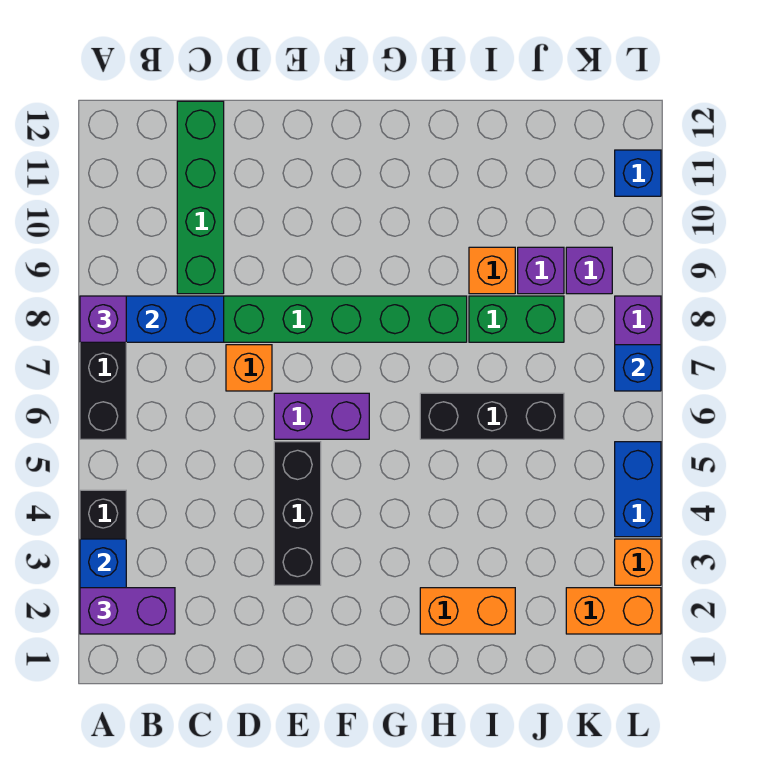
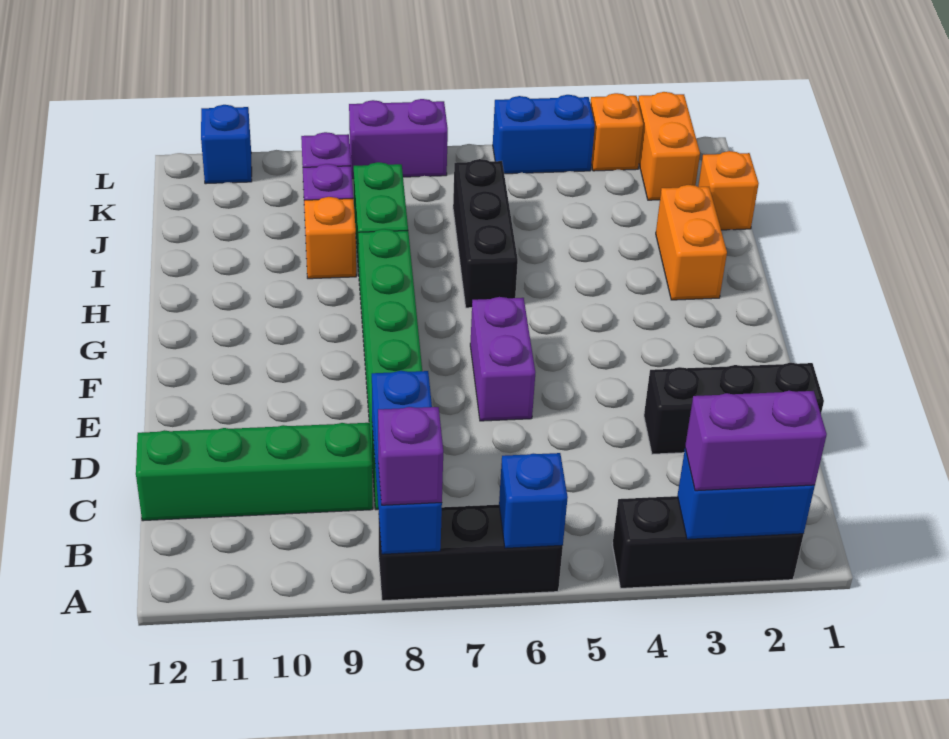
purple 1x2 brick [80,588,175,634] -> purple 1x2 brick turned to [685,391,827,491]
orange 1x1 brick [226,345,272,391] -> orange 1x1 brick moved to [698,151,759,230]
black 1x3 brick [274,442,321,585] -> black 1x3 brick moved to [644,363,824,454]
blue 1x1 brick [615,345,661,391] -> blue 1x1 brick moved to [499,453,568,548]

